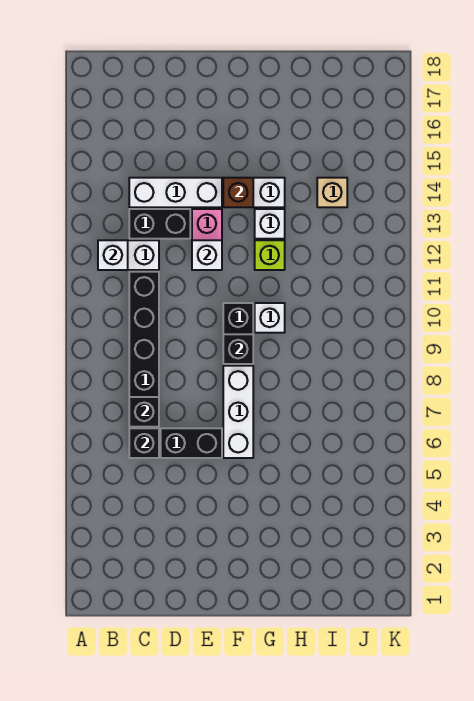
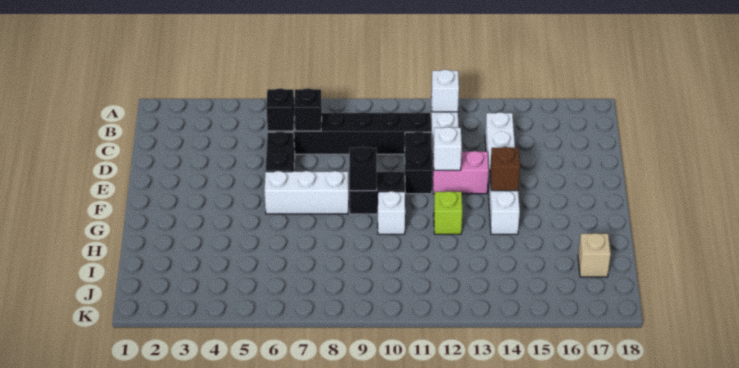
black 1x2 brick [129,209,190,239] -> black 1x2 brick moved to [405,131,433,194]
white 1x1 brick [255,209,285,239] -> none
tan 1x1 brick [317,178,347,207] -> tan 1x1 brick moved to [578,233,611,277]

